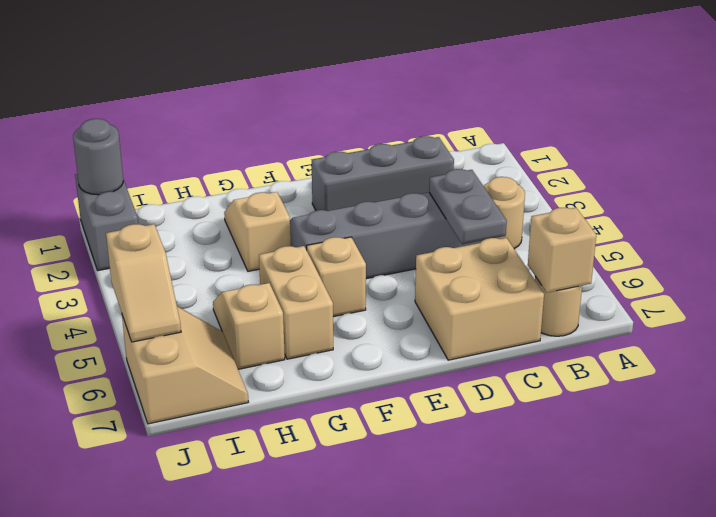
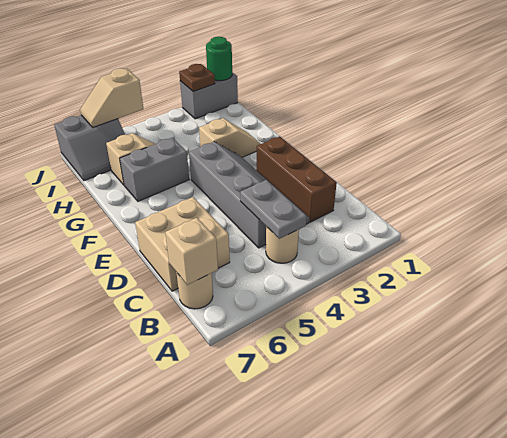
grey 1x3 brick [312,136,454,211] -> brown 1x3 brick [256,136,337,222]
grey 1x2 plate [429,169,507,244] -> grey 1x2 plate turned to [240,180,307,239]
tan 1x1 brick [307,237,366,317] -> none
tan 1x2 brick [259,246,333,359] -> grey 1x2 brick [120,138,189,201]
tan 2x2 slope [122,306,248,424] -> grey 2x2 slope [54,115,125,181]
grey 1x1 round brick [73,119,123,195] -> green 1x1 round brick [206,37,232,81]
none -> brown 1x1 plate [179,64,215,92]

